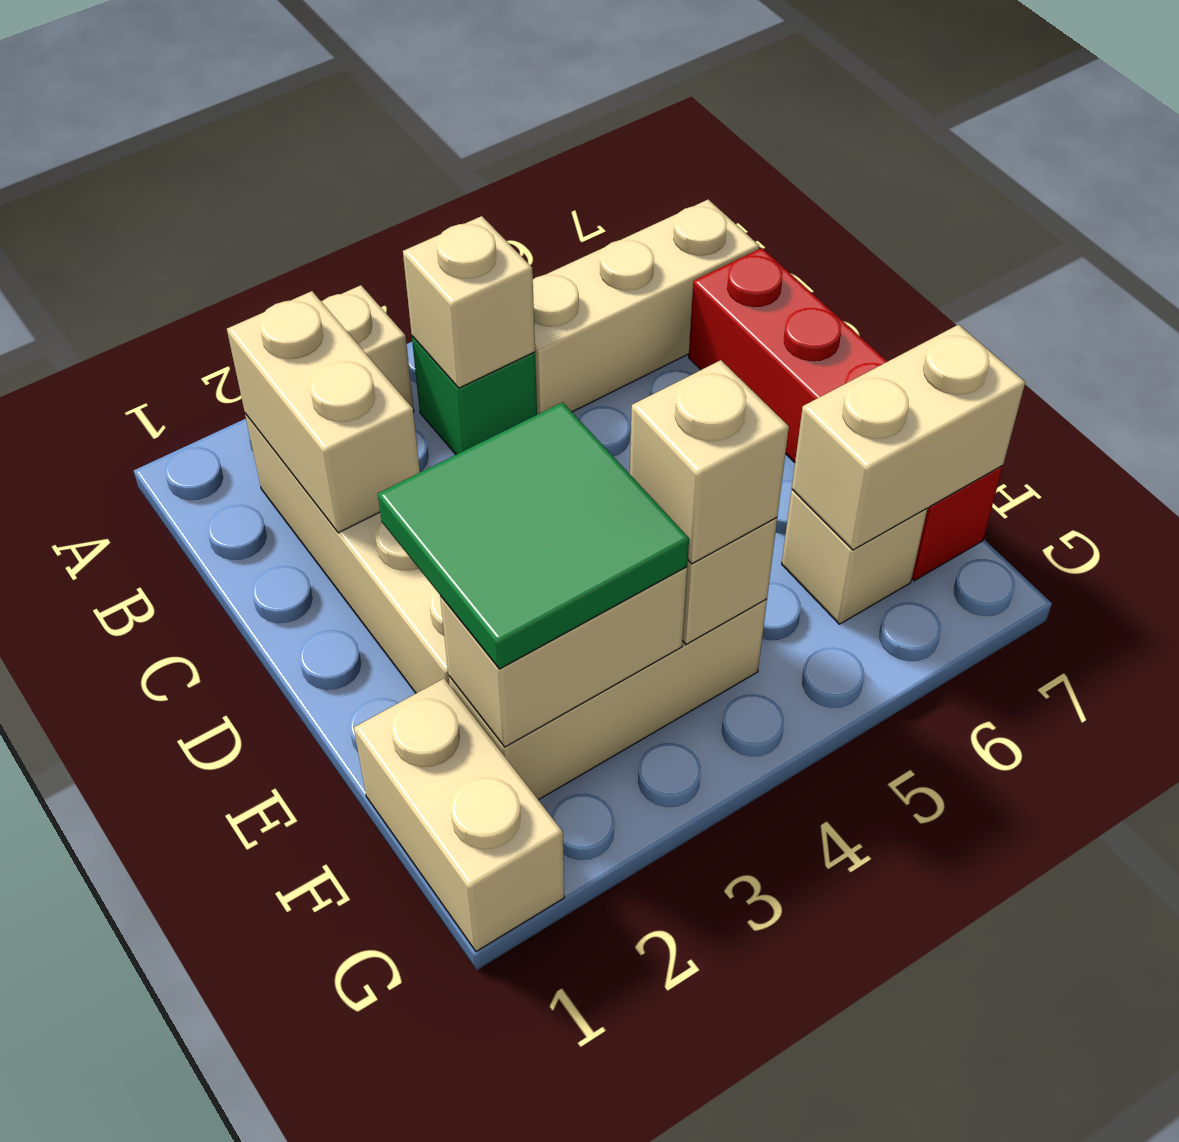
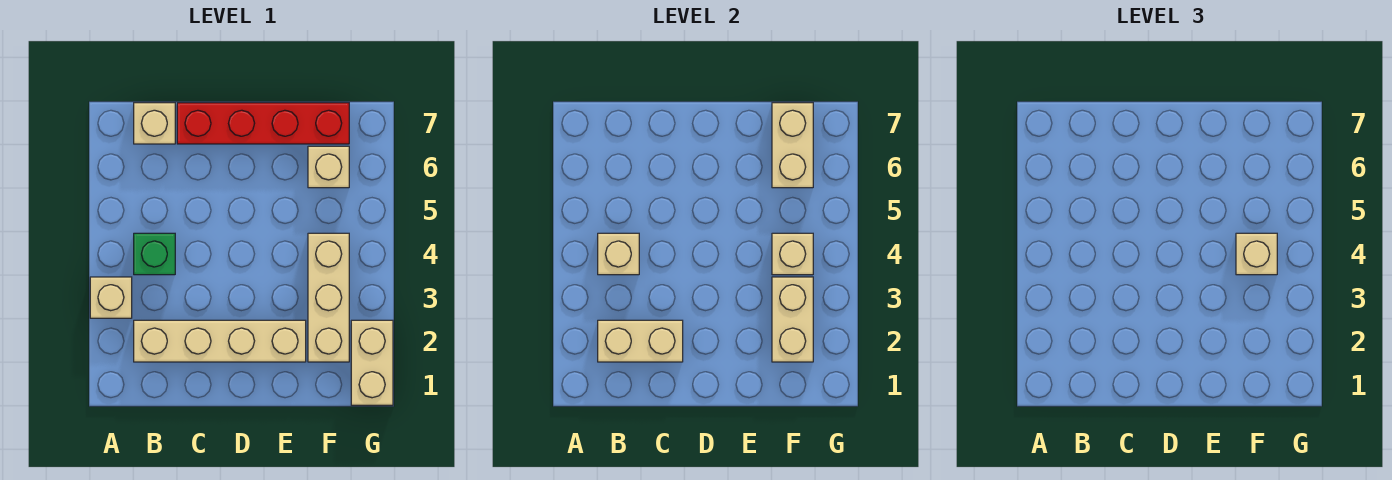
tan 1x3 brick [533,199,759,415] -> tan 1x1 brick [134,103,175,144]
green 2x2 tile [378,402,689,669] -> none
tan 1x2 brick [354,679,564,951] -> tan 1x2 brick turned to [351,320,393,405]

